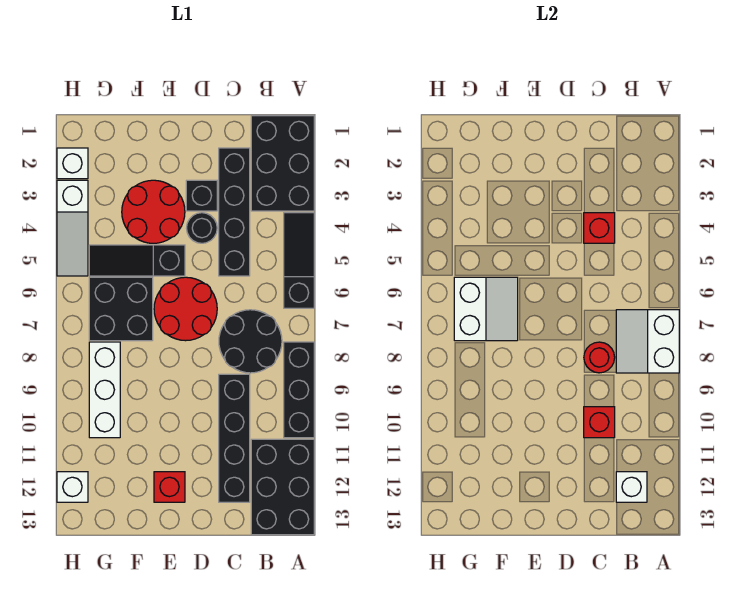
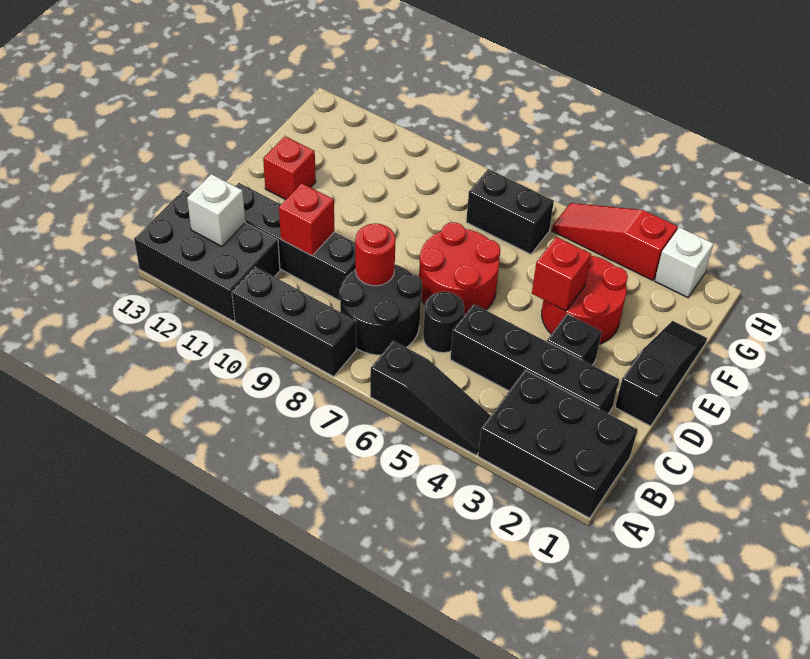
white 2x2 slope [616,310,679,373] -> none
red 1x1 brick [584,213,615,243] -> red 1x1 brick moved to [532,237,591,311]
black 1x1 round brick [187,213,217,243] -> black 1x1 round brick moved to [423,292,464,353]
black 1x3 slope [89,245,185,276] -> black 1x3 slope moved to [615,321,707,426]
black 2x2 brick [89,277,153,341] -> black 1x2 brick [466,169,554,254]
white 2x2 slope [454,277,518,341] -> none
white 1x3 brick [89,342,120,438] -> none
white 1x3 slope [57,180,88,276] -> red 1x3 slope [552,203,677,280]
white 1x1 brick [57,472,88,502] -> none

